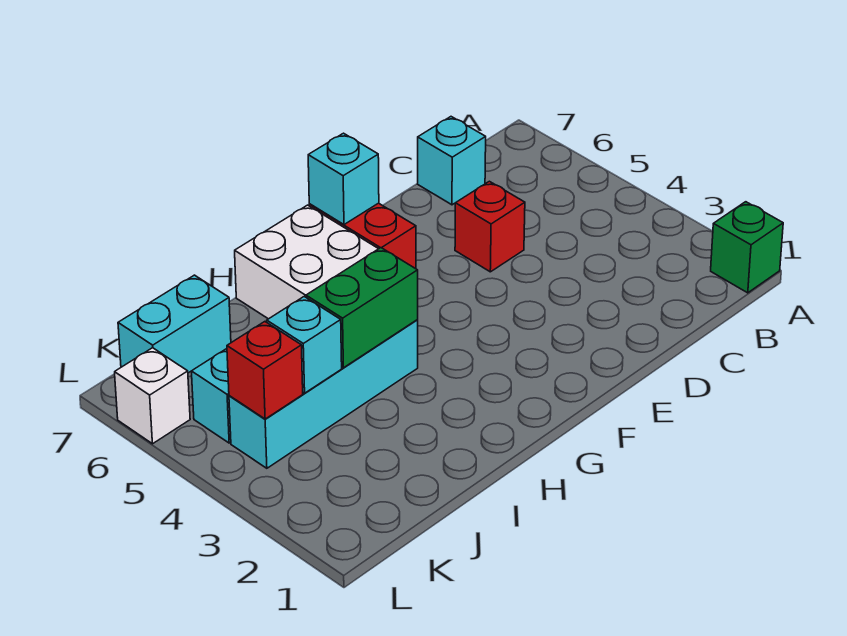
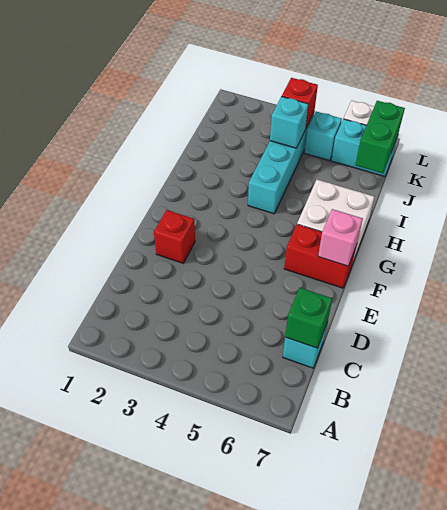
green 1x1 brick [711,202,783,293] -> green 1x1 brick moved to [285,288,332,348]
red 1x1 brick [455,181,525,272] -> red 1x1 brick moved to [154,210,195,263]
cyan 1x1 brick [308,133,379,225] -> pink 1x1 brick [318,209,363,266]
green 1x2 brick [306,248,418,368] -> green 1x2 brick moved to [356,101,405,173]
cyan 1x2 brick [118,275,231,373] -> cyan 1x2 brick turned to [331,119,398,177]

